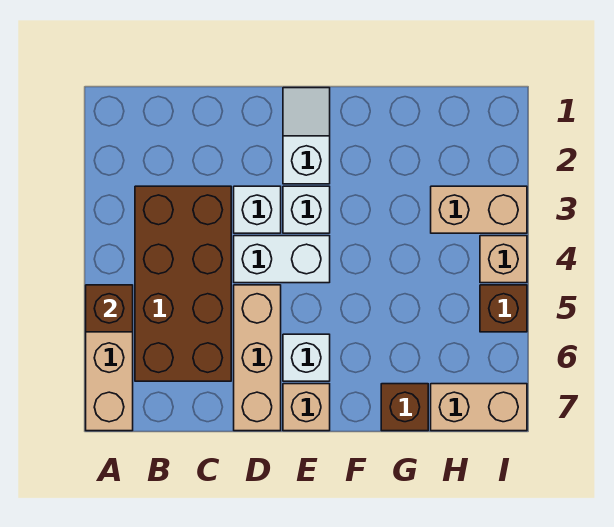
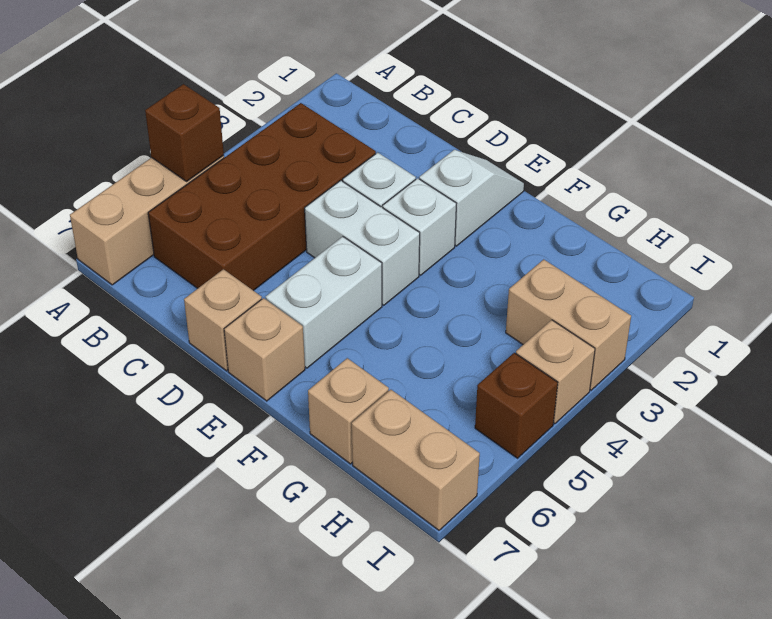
tan 1x3 brick [234,285,281,431] -> tan 1x1 brick [184,269,262,371]
white 1x1 brick [283,334,330,381] -> white 1x2 brick [266,236,382,368]
brown 1x1 brick [381,384,428,431] -> tan 1x1 brick [308,358,389,464]

